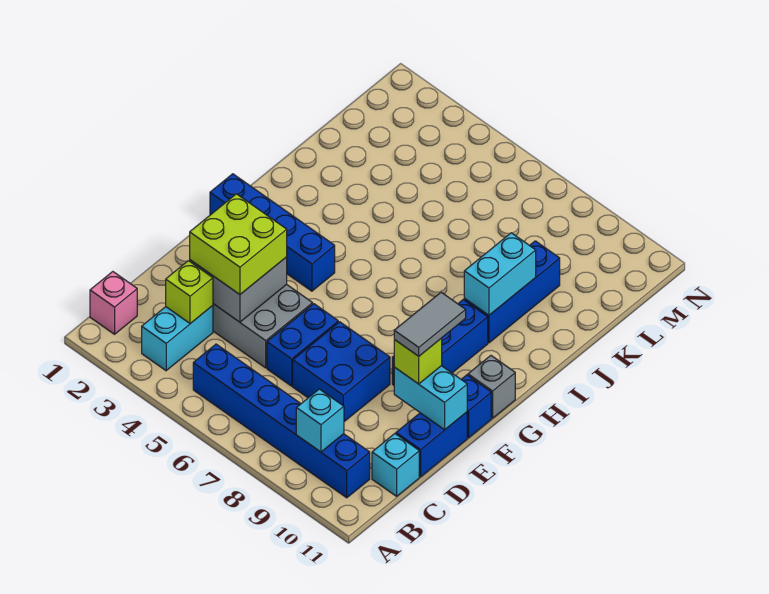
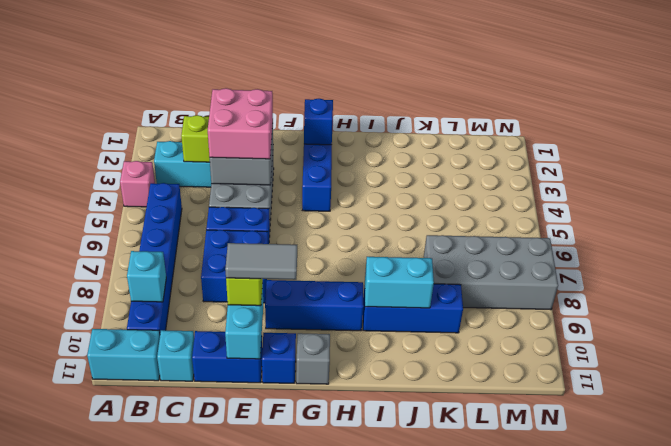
none -> cyan 1x2 brick [87,329,160,381]
pink 1x1 brick [90,272,137,334] -> pink 1x1 brick moved to [120,161,155,207]
lime 2x2 brick [190,194,287,294] -> pink 2x2 brick [208,88,273,159]
none -> blue 1x1 brick [304,99,333,145]
none -> grey 2x4 brick [424,235,558,310]

